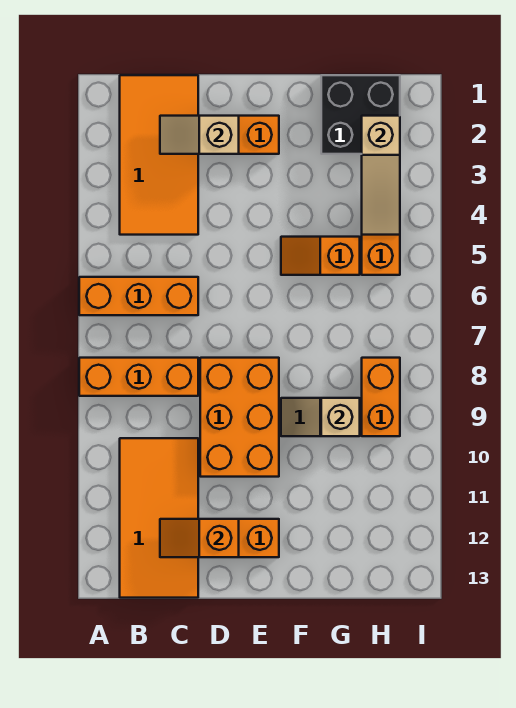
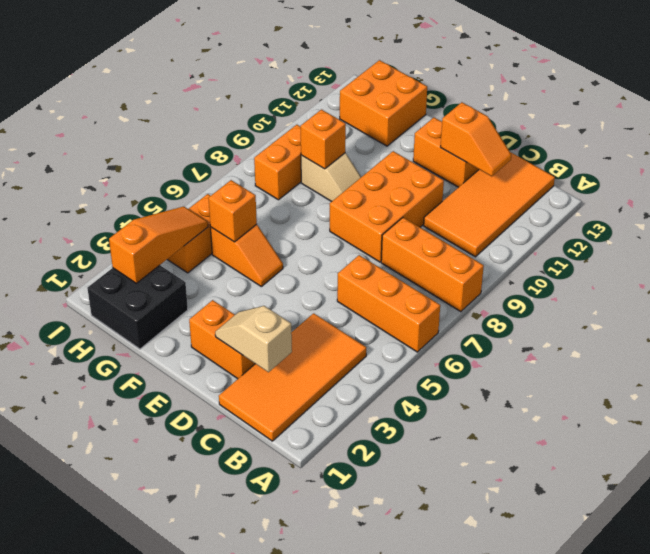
tan 1x2 slope [160,116,239,154] -> tan 1x2 slope turned to [215,306,292,372]
none -> orange 1x1 brick [209,180,257,242]
tan 1x1 brick [321,398,360,436] -> orange 1x1 brick [300,110,346,169]
none -> orange 2x2 brick [340,60,427,146]
tan 1x3 slope [362,116,400,235] -> orange 1x3 slope [109,207,208,283]

